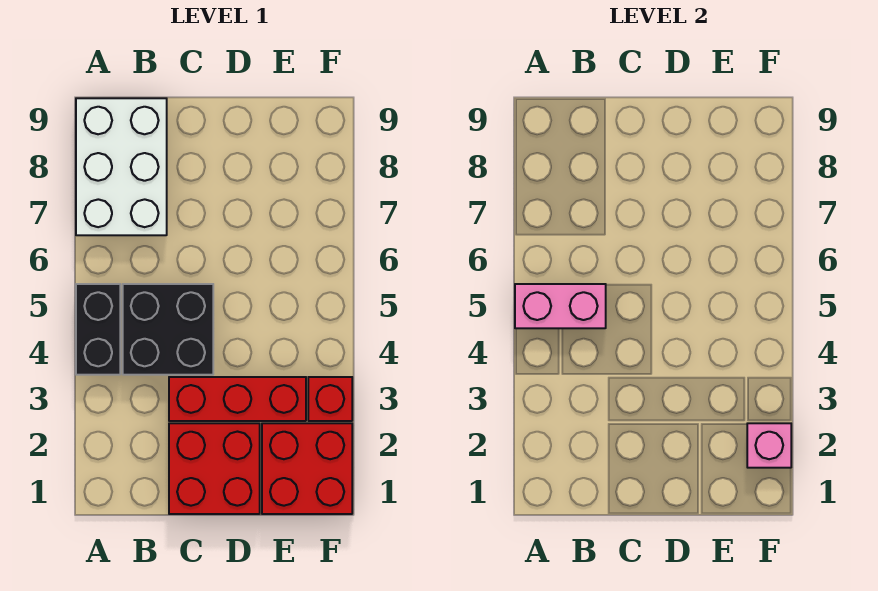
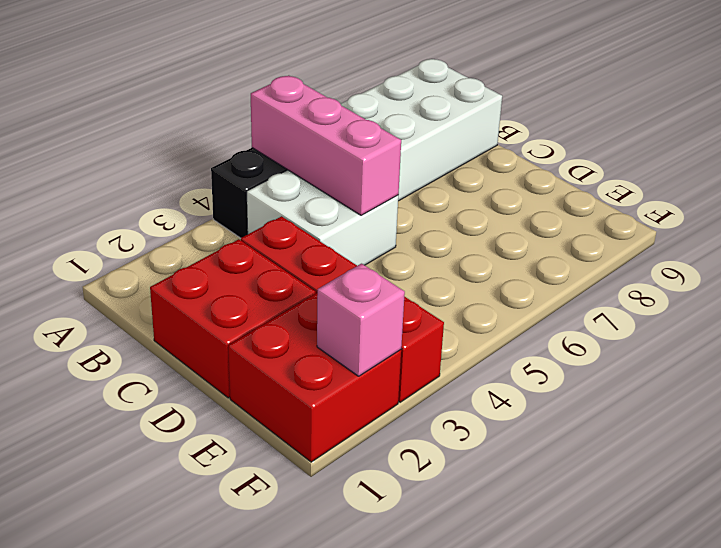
pink 1x2 brick [515,284,606,328] -> pink 1x3 brick [251,76,401,215]
black 2x2 brick [123,284,213,375] -> white 2x2 brick [247,170,398,266]

